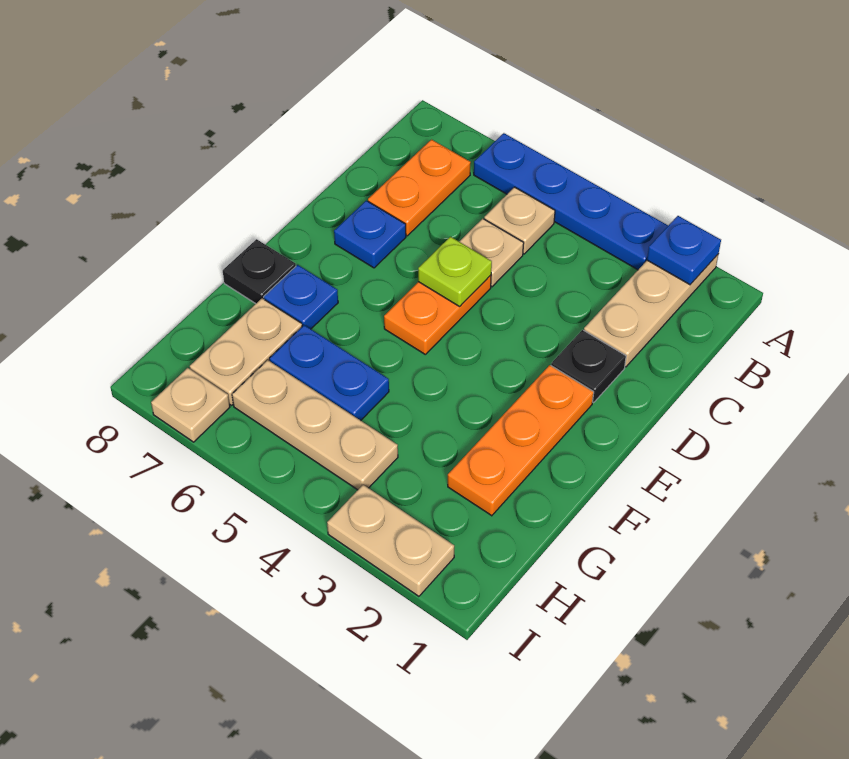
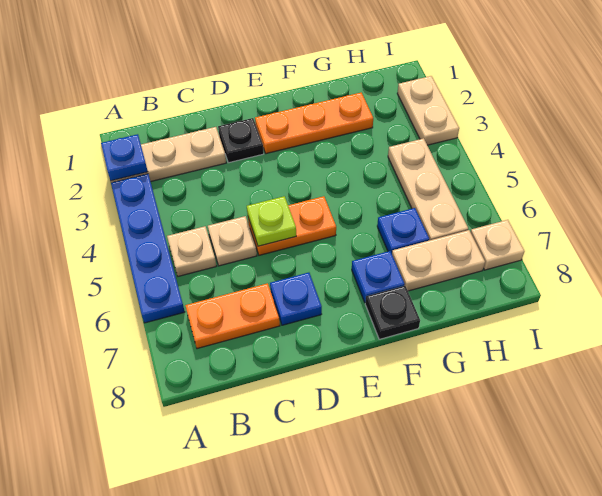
blue 1x2 plate [269,325,389,420] -> blue 1x1 plate [377,208,429,253]

